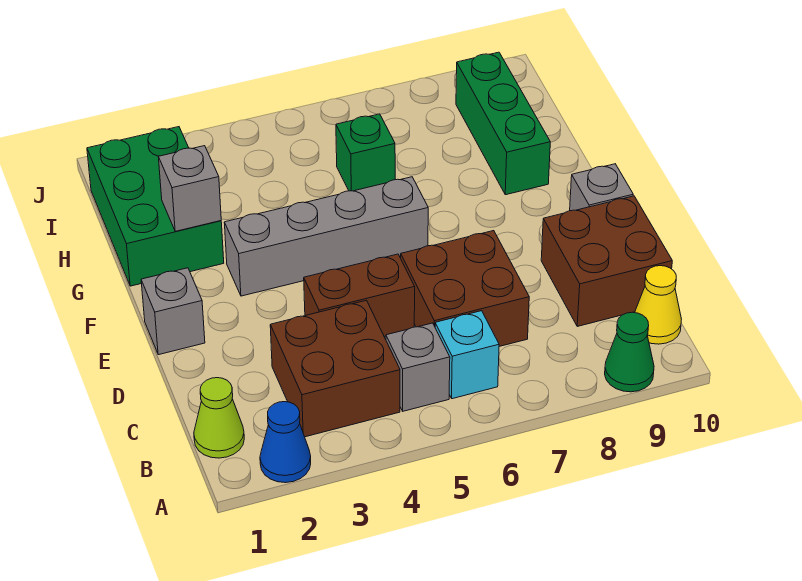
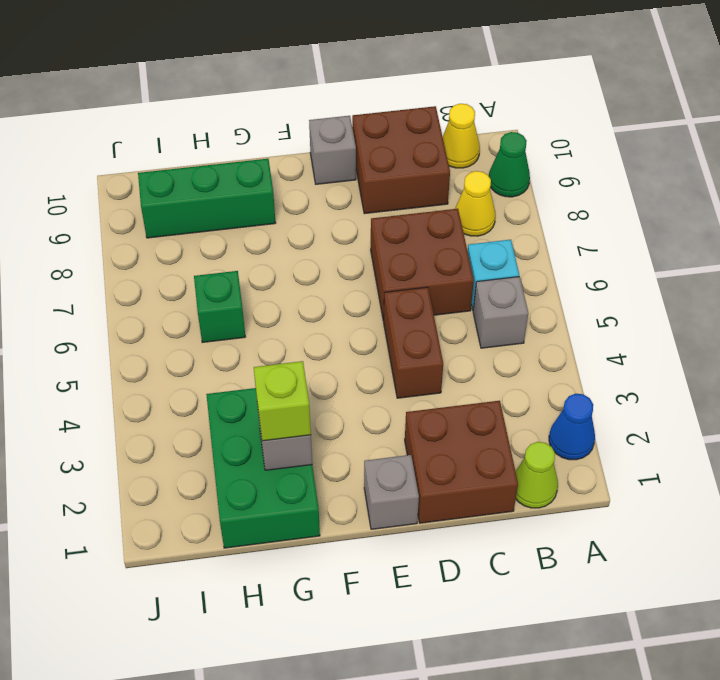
brown 2x2 brick [270,300,400,437] -> brown 2x2 brick moved to [405,401,518,523]
none -> yellow 1x1 cone [455,171,495,236]
grey 1x4 brick [224,177,428,296] -> none
green 2x3 brick [87,127,224,286] -> green 2x3 brick turned to [206,388,320,548]
none -> lime 1x1 brick [254,361,311,441]

